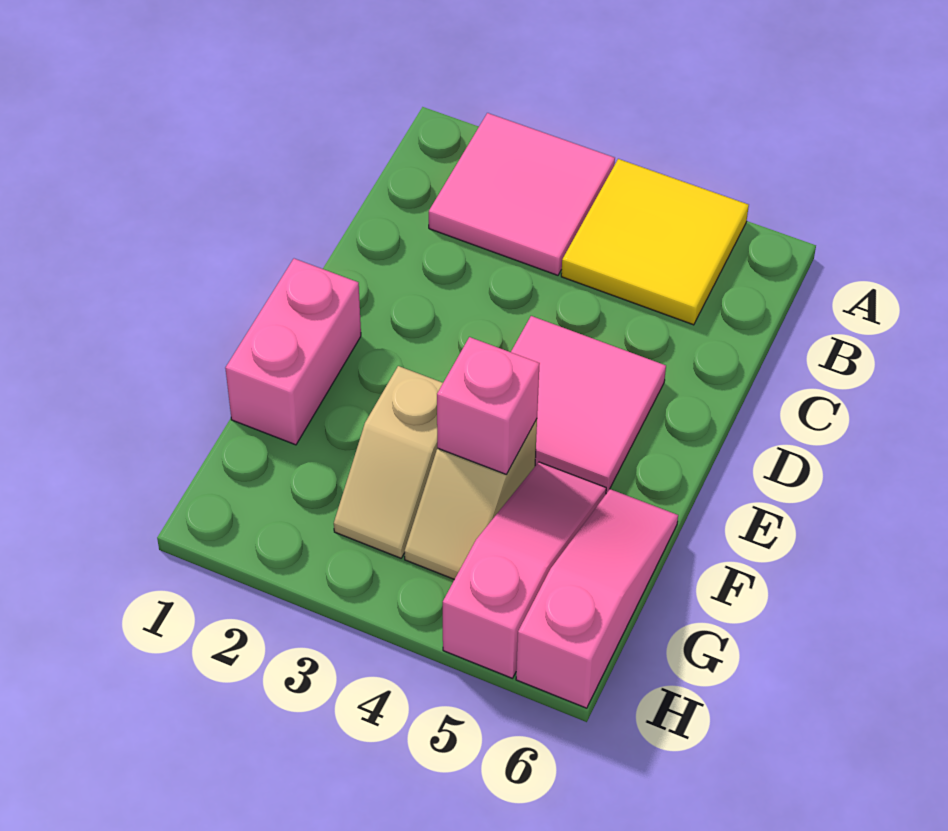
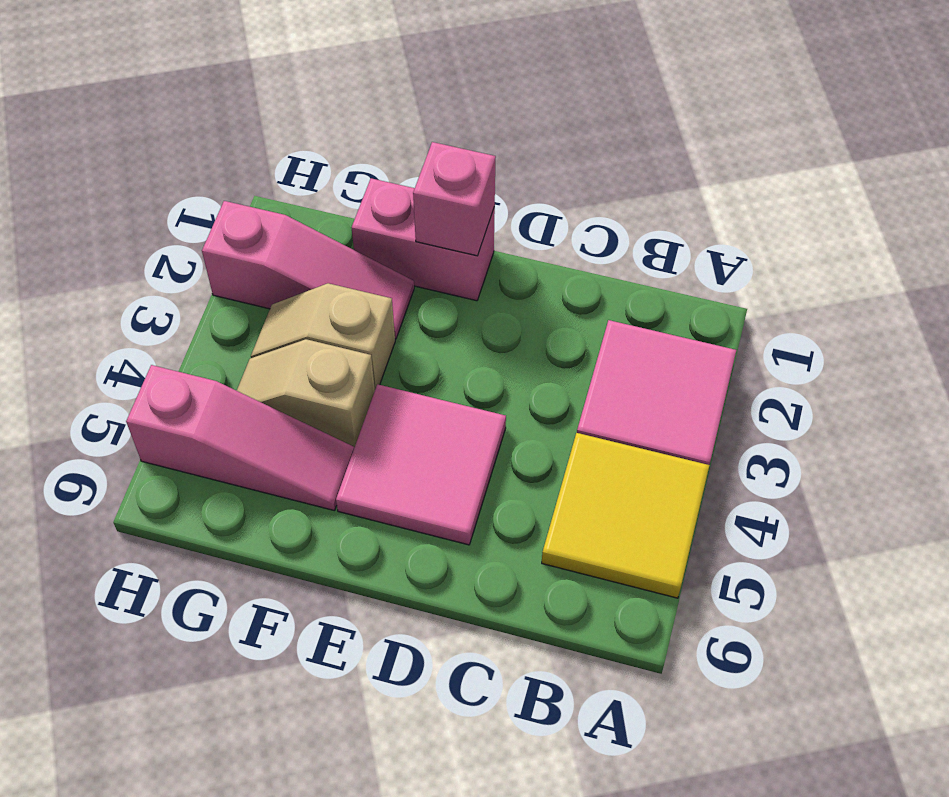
pink 1x1 brick [437,337,540,474] -> pink 1x1 brick moved to [413,142,496,256]
pink 1x3 slope [516,489,678,708] -> pink 1x3 slope moved to [202,201,414,339]

